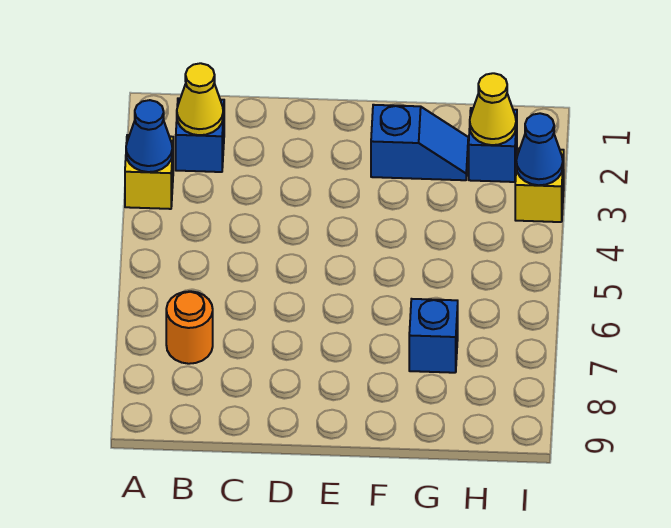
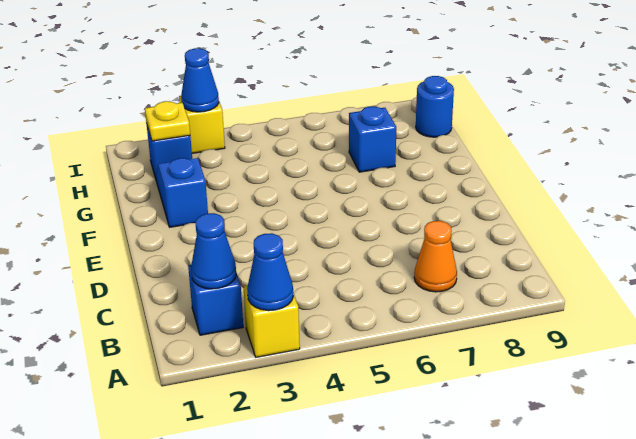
yellow 1x1 cone [177,63,223,135] -> blue 1x1 cone [191,213,236,289]
orange 1x1 round brick [166,291,213,364] -> orange 1x1 cone [414,221,457,292]
yellow 1x1 cone [470,73,516,145] -> yellow 1x1 plate [145,101,190,141]
none -> blue 1x1 round brick [416,76,454,137]

